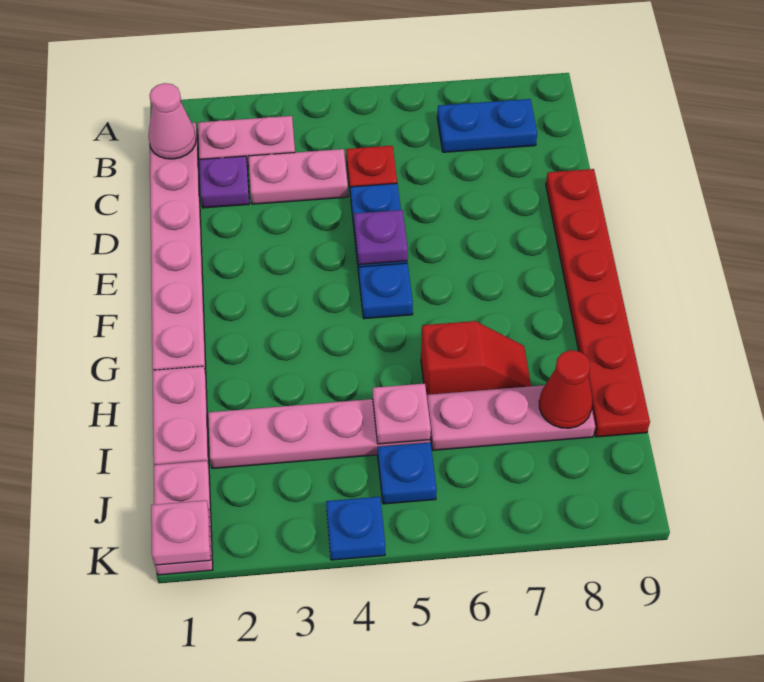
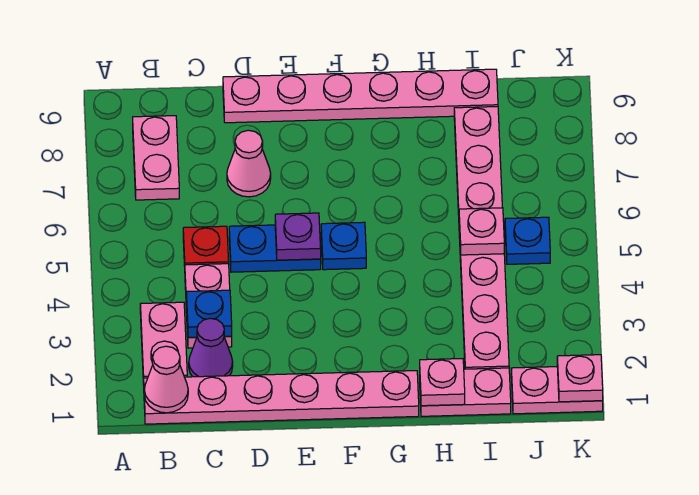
blue 1x2 plate [437,99,537,152] -> pink 1x2 plate [133,116,179,200]
purple 1x1 plate [199,156,250,208] -> purple 1x1 cone [189,318,233,377]
none -> pink 1x1 cone [227,130,271,197]
red 1x6 plate [546,169,650,437] -> pink 1x6 plate [223,69,498,123]
none -> pink 1x1 plate [420,359,465,406]
red 1x2 slope [421,321,531,395] -> none
red 1x1 cone [539,350,592,428] -> none
blue 1x1 plate [326,497,385,560] -> blue 1x1 plate moved to [186,290,232,337]

